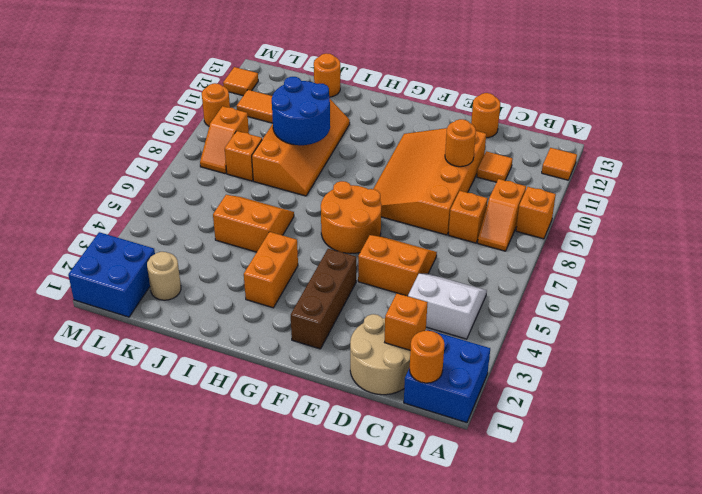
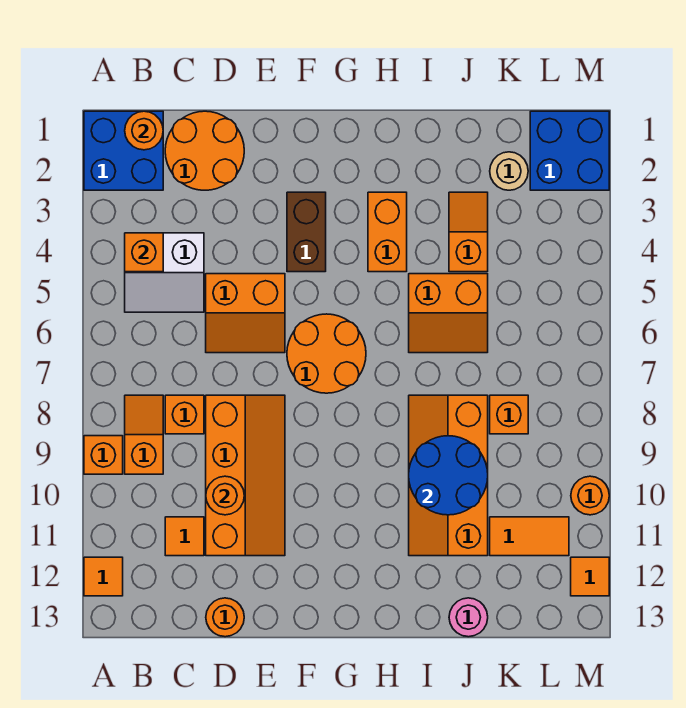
tan 2x2 round brick [350,314,410,395] -> orange 2x2 round brick [165,111,244,190]
orange 1x1 brick [385,293,427,350] -> orange 1x1 brick moved to [125,233,163,272]
orange 3x4 slope [373,128,486,235] -> orange 2x4 slope [206,395,285,556]
brown 1x3 brick [291,249,356,349] -> brown 1x2 brick [287,192,326,272]
orange 1x1 round brick [314,53,340,97] -> pink 1x1 round brick [449,598,488,637]
orange 1x2 slope [200,106,249,174] -> orange 1x2 slope moved to [449,192,488,272]

